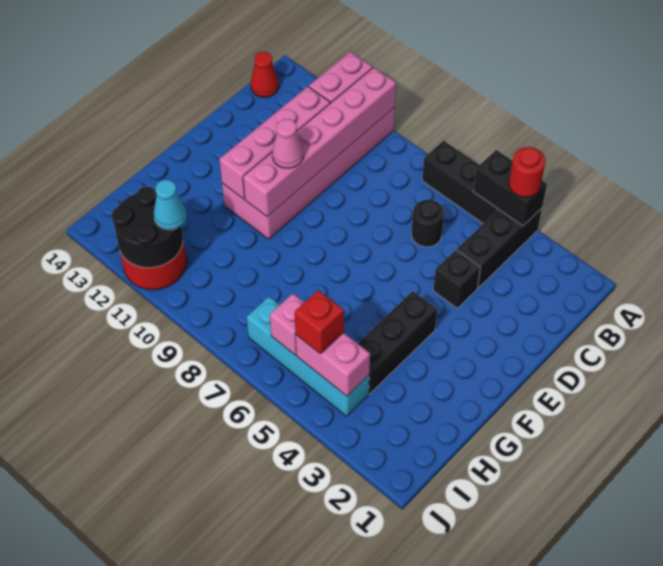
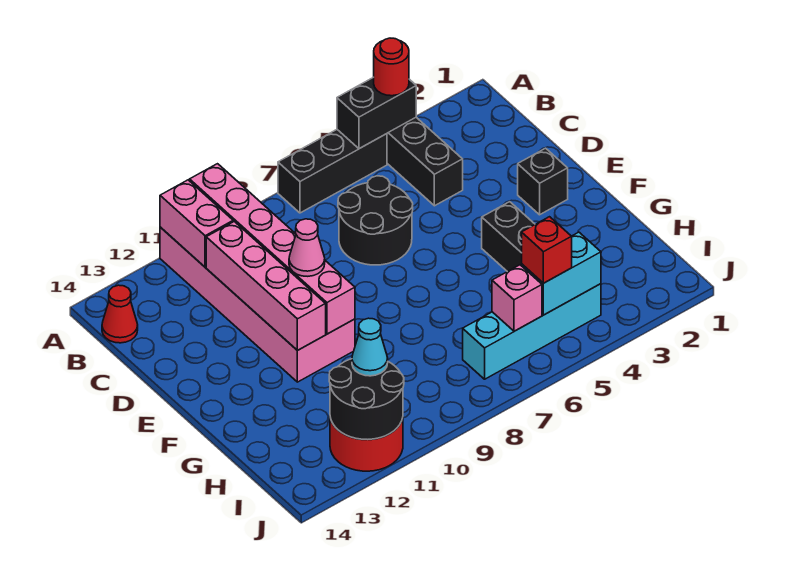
black 1x1 round brick [411,200,444,247] -> black 2x2 round brick [338,176,413,265]
black 1x1 brick [433,250,480,308] -> black 1x1 brick moved to [518,148,568,215]
pink 1x2 brick [296,333,370,396] -> cyan 1x2 brick [522,232,601,315]

